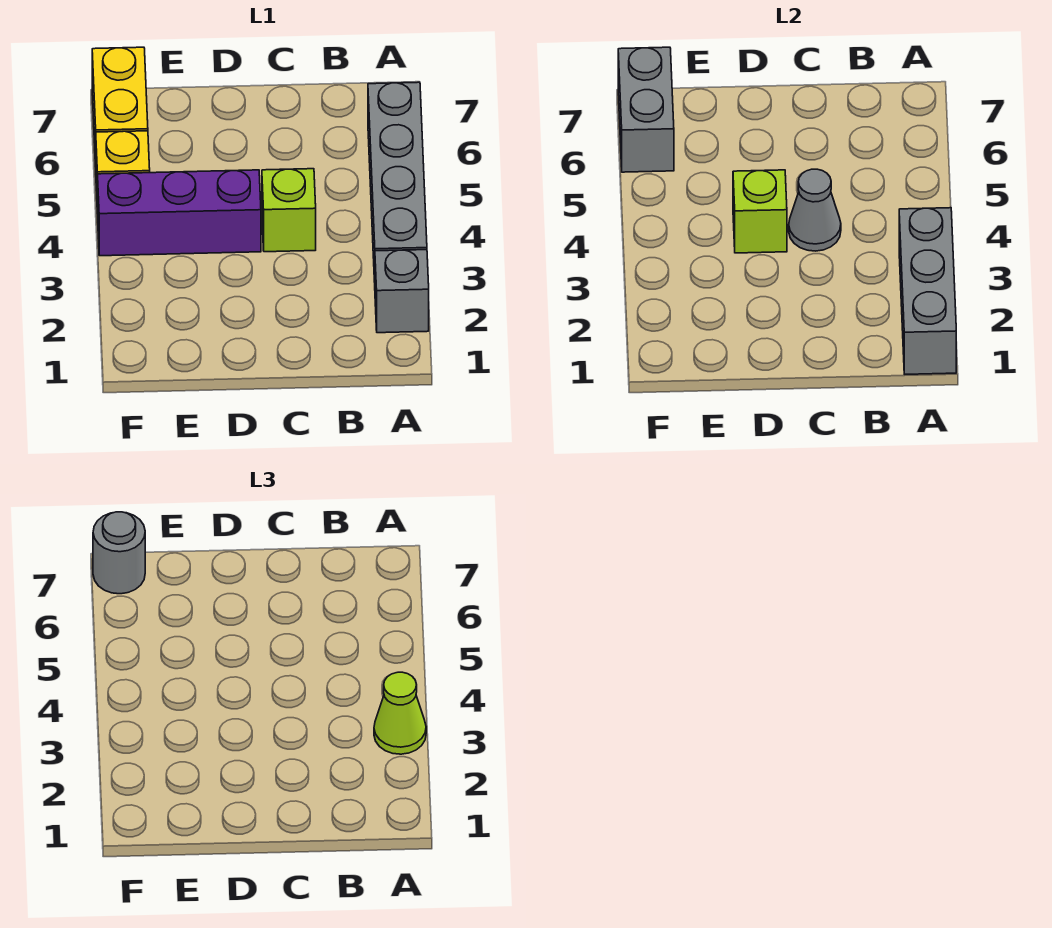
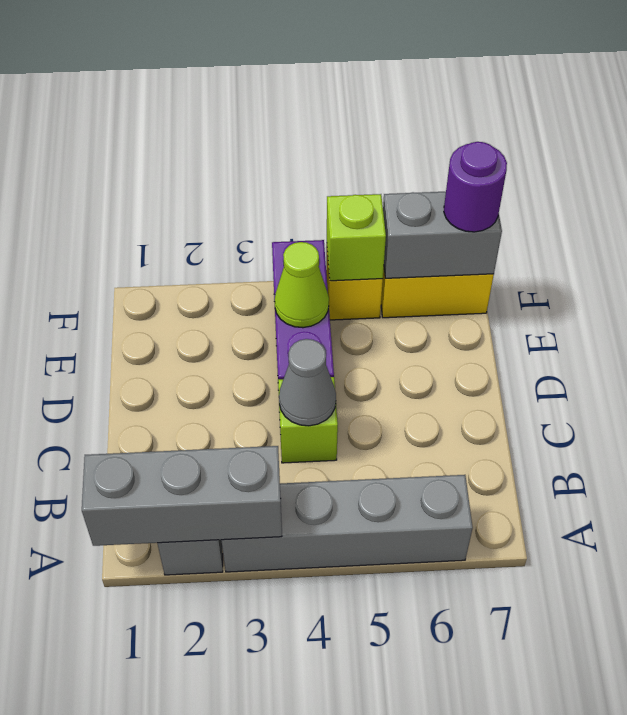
lime 1x1 cone [374,672,426,754] -> lime 1x1 cone moved to [275,242,329,328]
lime 1x1 brick [733,170,787,253] -> lime 1x1 brick moved to [327,194,386,281]
grey 1x1 round brick [93,512,145,594] -> purple 1x1 round brick [444,142,507,232]

